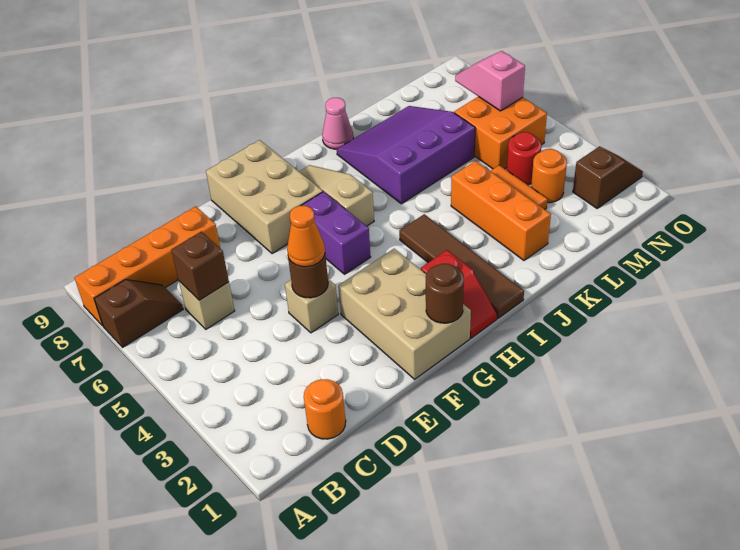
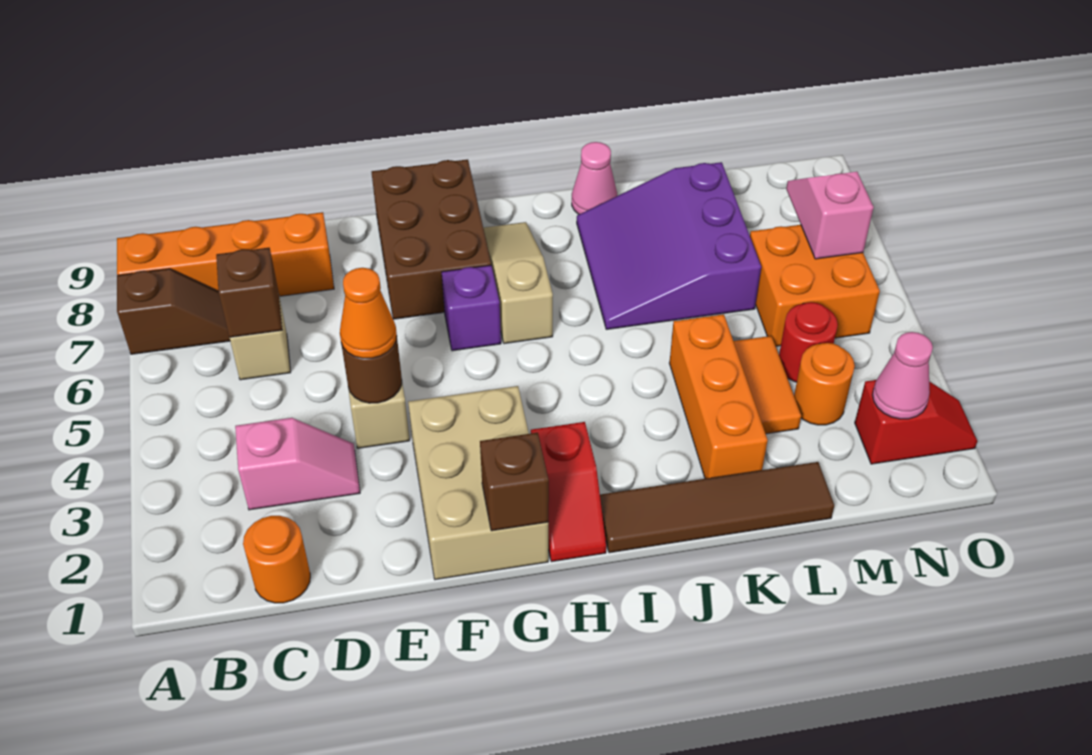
none -> pink 1x2 slope [235,418,360,510]
tan 2x3 brick [206,140,323,254] -> brown 2x3 brick [372,159,491,319]
brown 1x1 round brick [426,264,464,323] -> brown 1x1 brick [480,433,549,531]
purple 1x2 brick [301,192,370,274] -> purple 1x1 brick [442,265,501,351]
brown 1x4 tile [399,214,524,318] -> brown 1x4 tile turned to [600,462,834,553]
purple 3x3 slope [337,106,475,204] -> purple 3x3 slope turned to [577,162,761,329]
brown 1x2 slope [573,146,643,208] -> red 1x2 slope [855,380,977,464]
none -> pink 1x1 cone [872,332,933,419]

